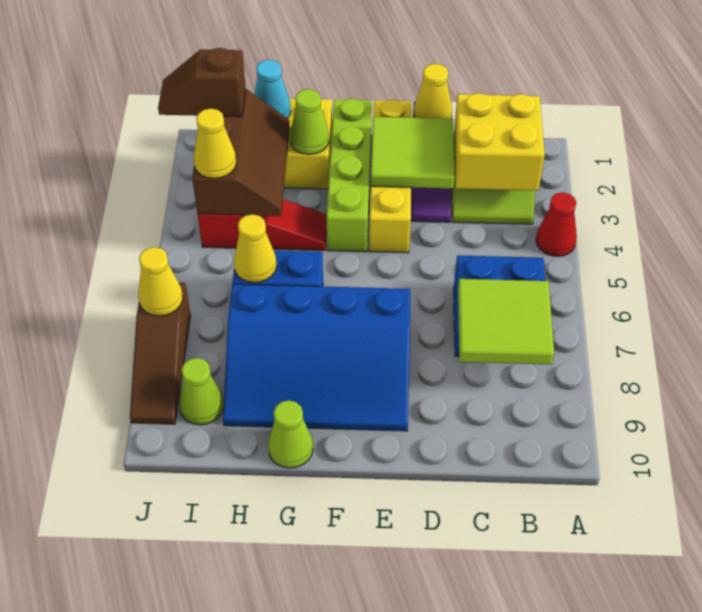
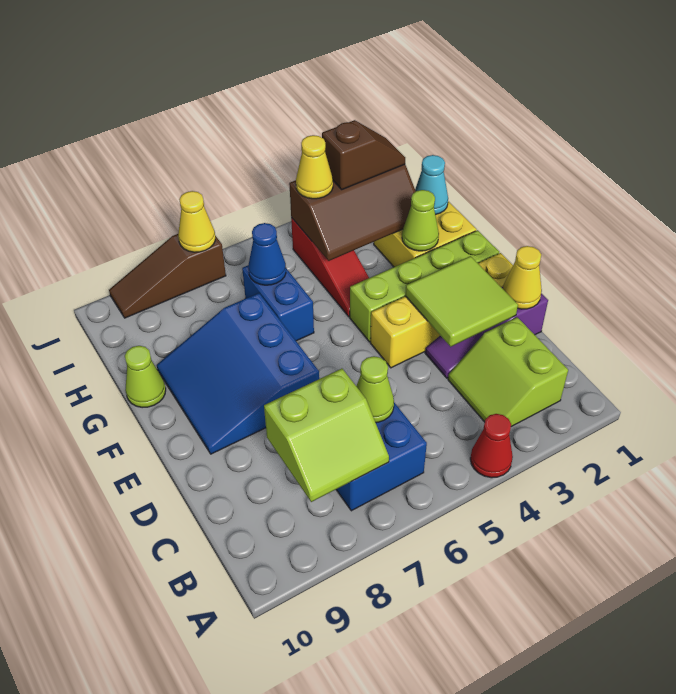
yellow 2x2 brick [454,93,545,191] -> none
lime 2x2 tile [458,279,554,365] -> lime 2x2 slope [264,369,389,502]
blue 3x4 slope [223,284,410,431] -> blue 3x3 slope [157,293,319,454]
yellow 1x1 cone [234,214,277,283] -> blue 1x1 cone [248,223,286,285]
brown 1x2 slope [158,48,246,117] -> brown 1x2 slope turned to [322,120,405,189]
lime 1x1 cone [179,358,224,425] -> lime 1x1 cone moved to [356,356,394,423]

